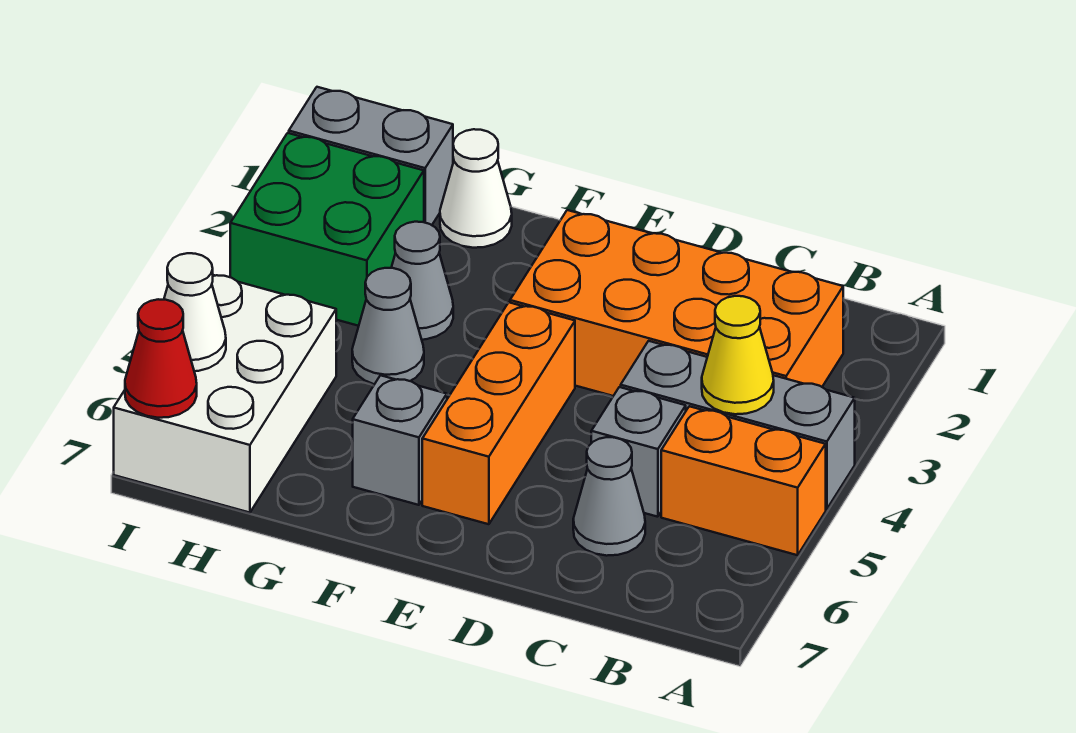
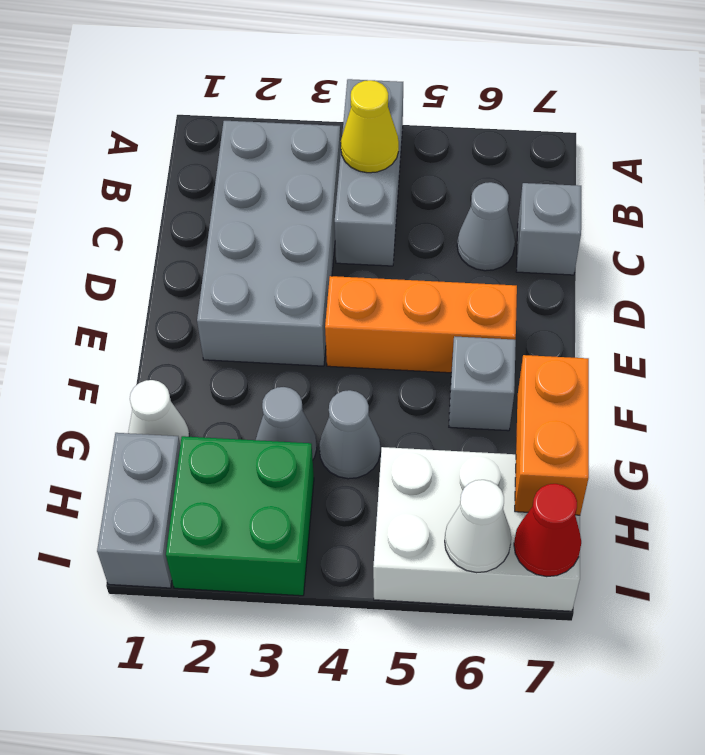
orange 1x2 brick [661,406,826,555] -> orange 1x2 brick moved to [515,355,589,515]
orange 2x4 brick [510,210,843,396] -> grey 2x4 brick [197,121,341,366]
grey 1x1 brick [591,387,686,517] -> grey 1x1 brick moved to [516,183,581,275]

